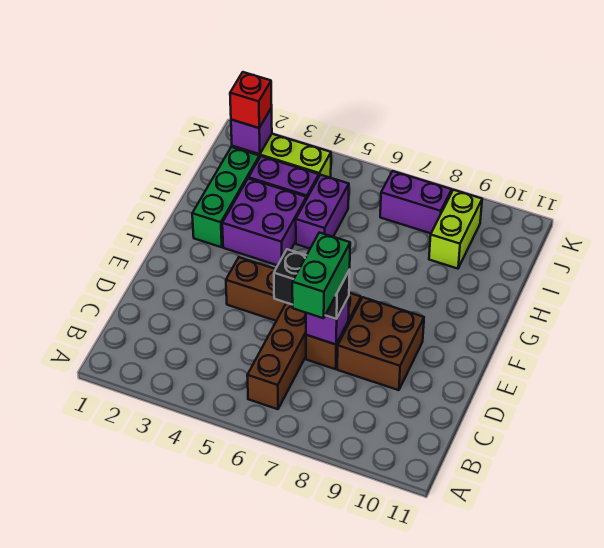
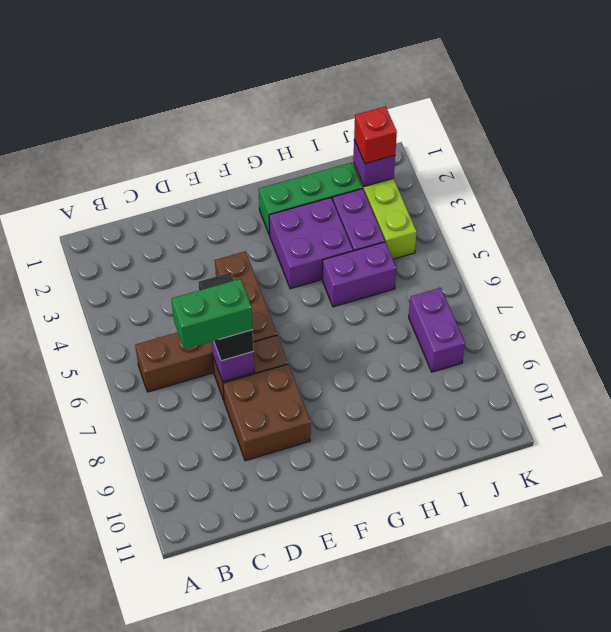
lime 1x2 brick [429,190,482,269] -> none

